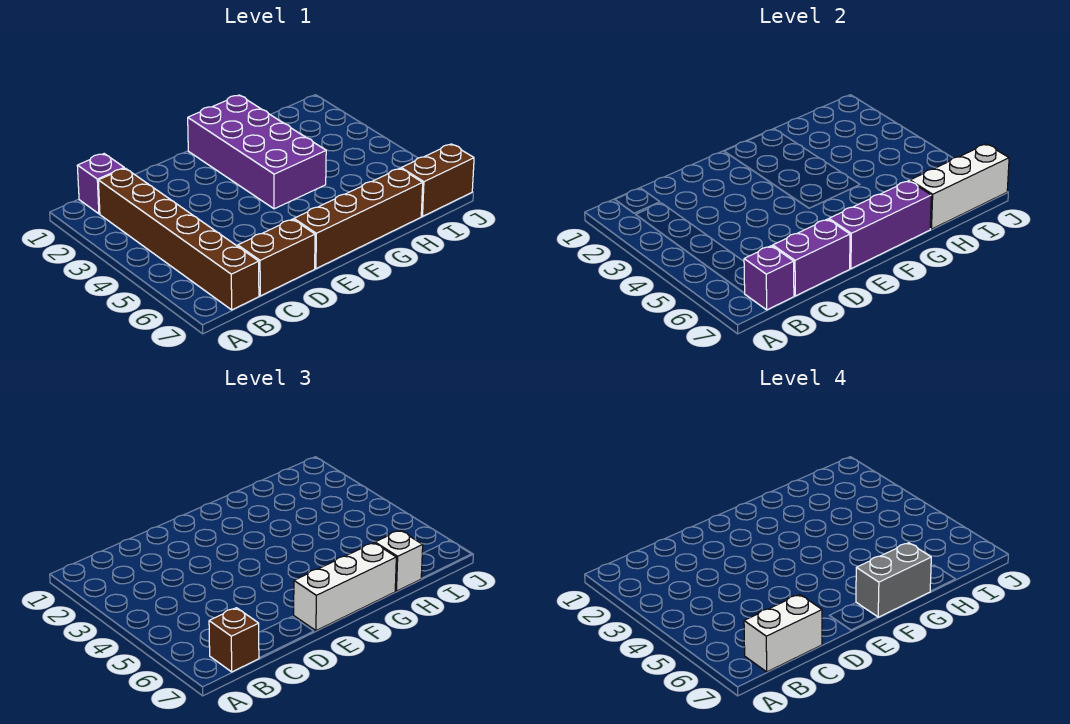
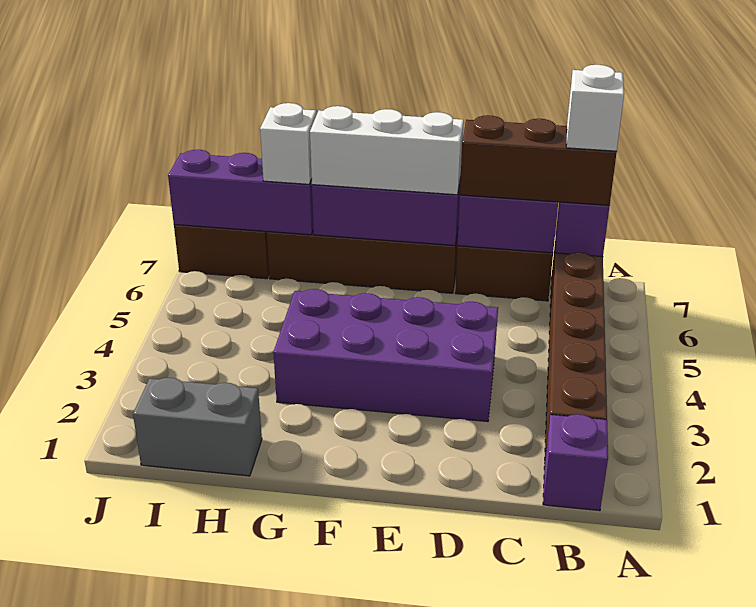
brown 1x1 brick [209,608,259,672] -> brown 1x3 brick [460,115,617,205]
white 1x2 brick [744,594,822,672] -> white 1x1 brick [566,65,624,151]
purple 2x4 brick [188,95,326,209] -> purple 2x4 brick turned to [273,289,498,422]
grey 1x2 brick [856,543,931,617] -> grey 1x2 brick moved to [133,378,262,476]
white 1x3 brick [910,144,1009,229] -> purple 1x3 brick [168,150,313,235]

